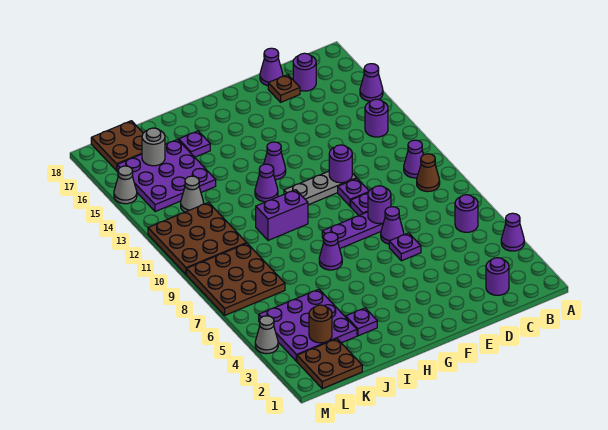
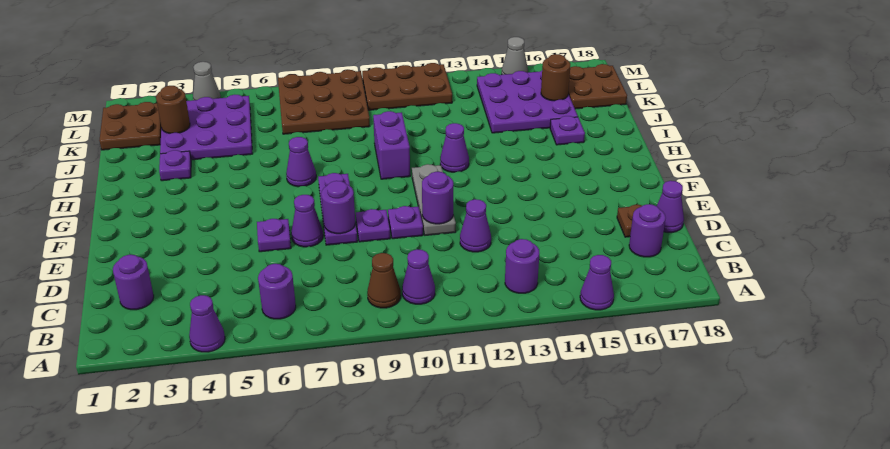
purple 1x1 cone [264,142,286,180] -> purple 1x1 cone moved to [460,199,491,252]
brown 3x3 plate [148,203,246,275] -> brown 2x3 plate [362,63,452,110]
grey 1x1 cone [181,176,204,212] -> none
grey 1x1 round brick [142,128,165,166] -> brown 1x1 round brick [541,54,570,101]

